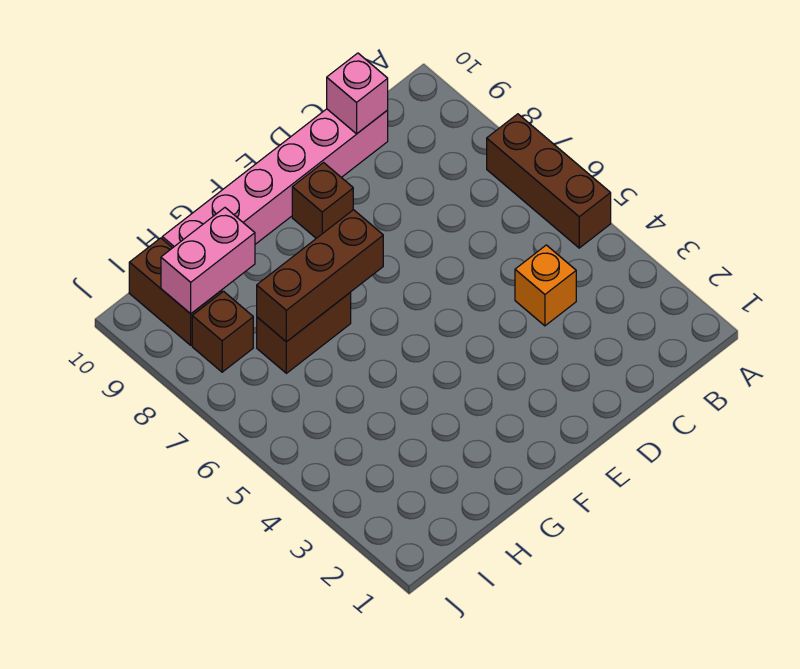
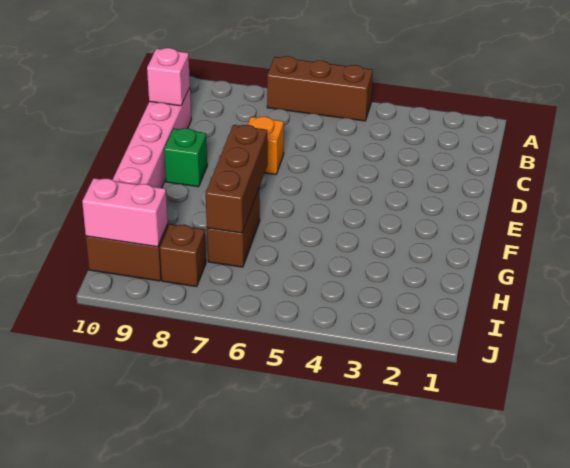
orange 1x1 brick [515,245,576,326] -> orange 1x1 brick moved to [248,117,284,174]
brown 1x1 brick [292,163,353,238] -> green 1x1 brick [164,128,207,187]
pink 1x2 brick [161,208,255,314] -> pink 1x2 brick turned to [82,178,168,247]

